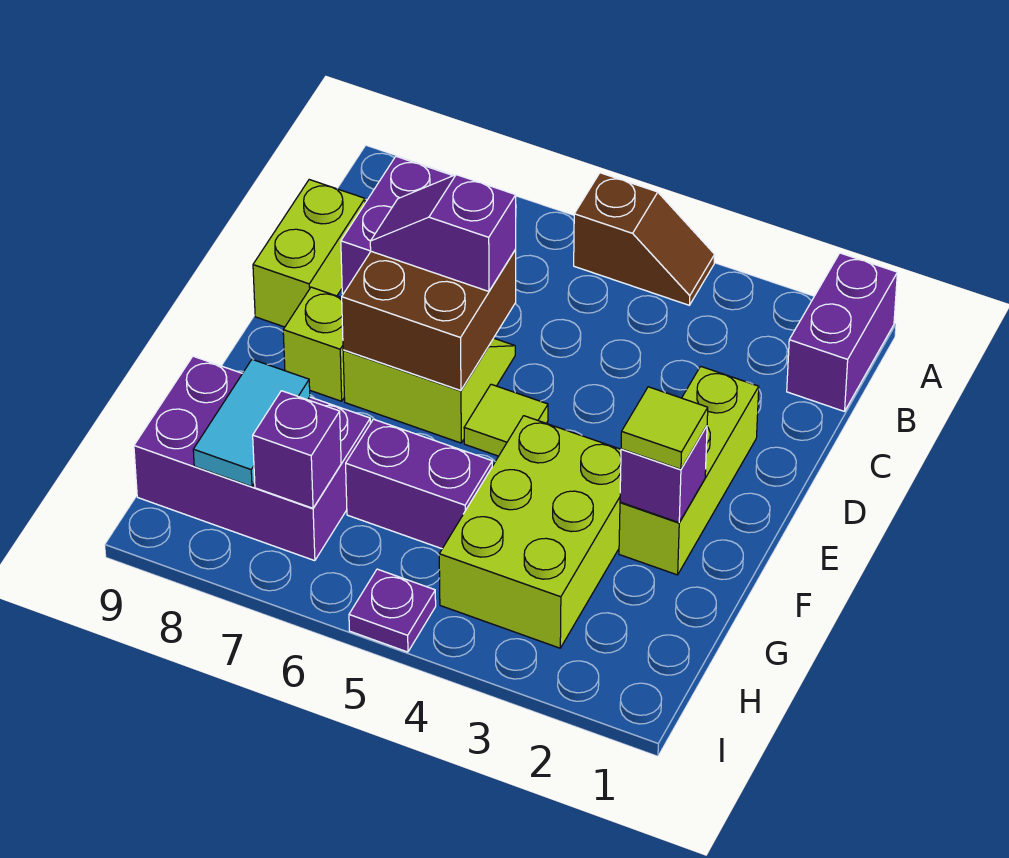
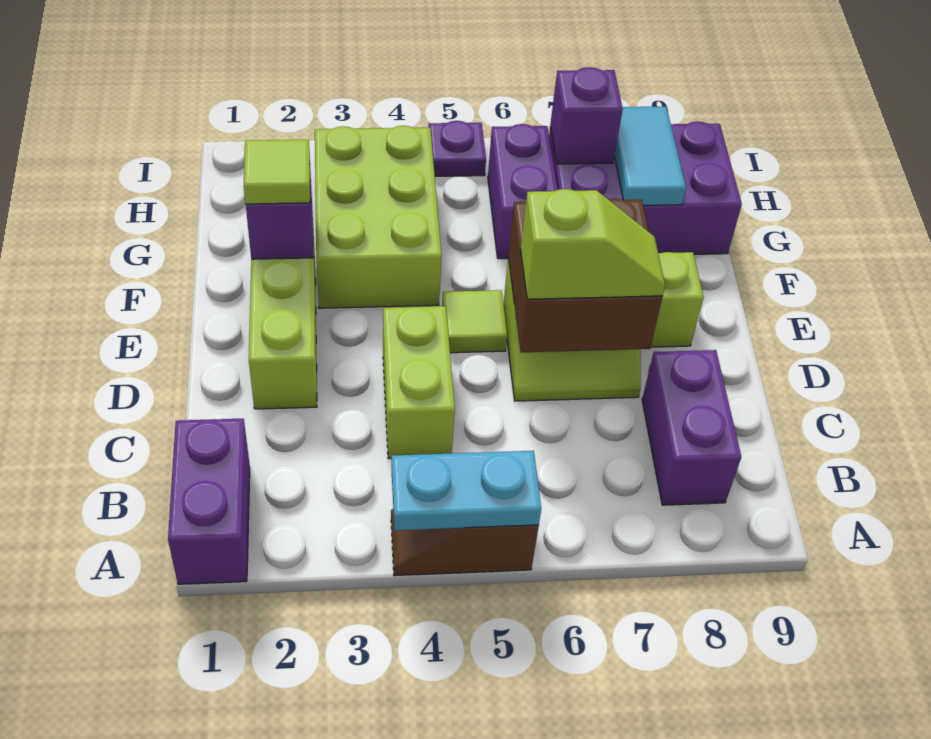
none -> cyan 1x2 plate [392,451,541,530]
lime 1x2 brick [253,180,365,327] -> lime 1x2 brick moved to [383,306,455,459]
purple 1x2 slope [370,175,516,291] -> lime 1x2 slope [521,189,665,299]
purple 1x2 brick [346,419,492,549] -> purple 1x2 brick turned to [488,124,558,259]

